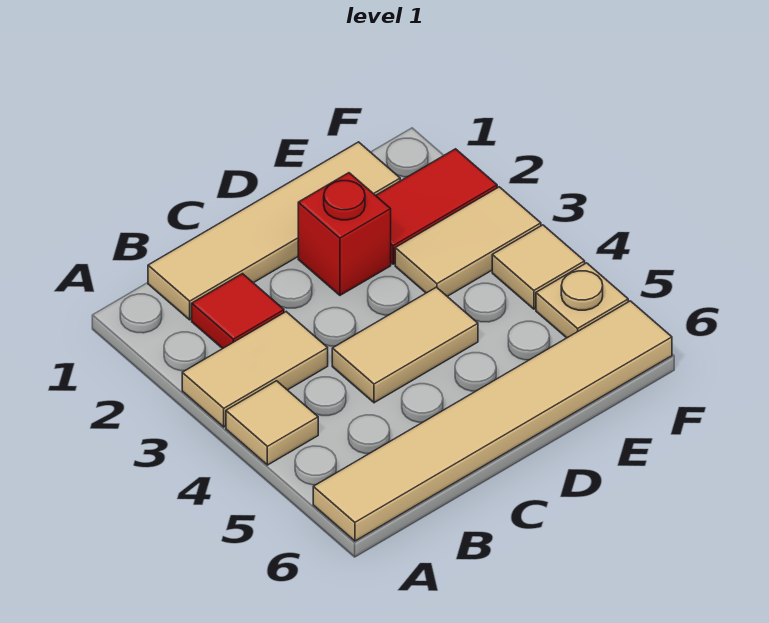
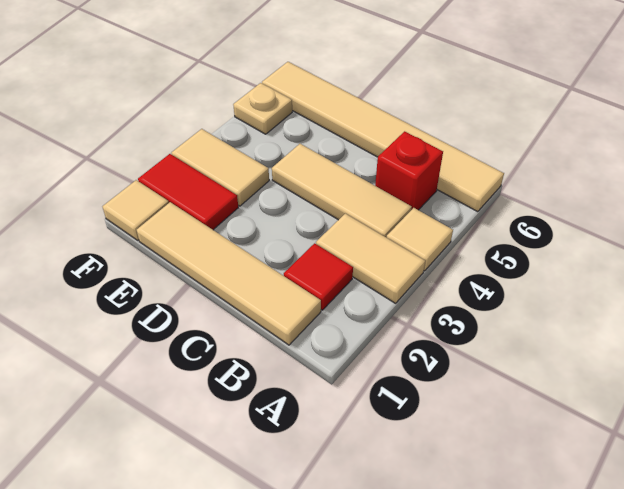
tan 1x2 tile [332,287,478,403] -> tan 1x3 tile [272,144,412,238]
red 1x1 brick [298,173,391,295] -> red 1x1 brick moved to [375,131,443,210]
tan 1x1 tile [492,225,585,309] -> tan 1x1 tile moved to [103,180,169,240]

